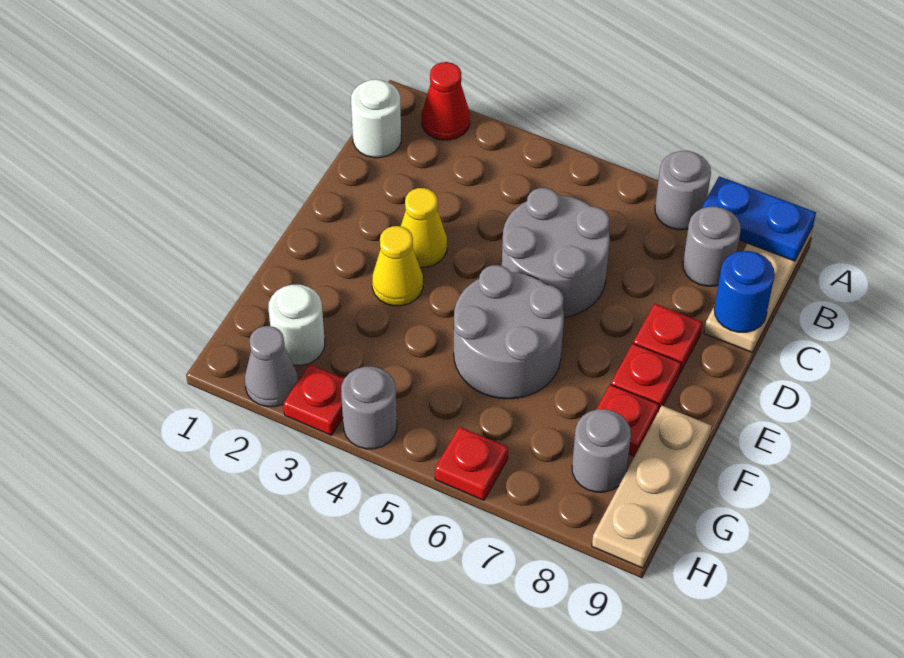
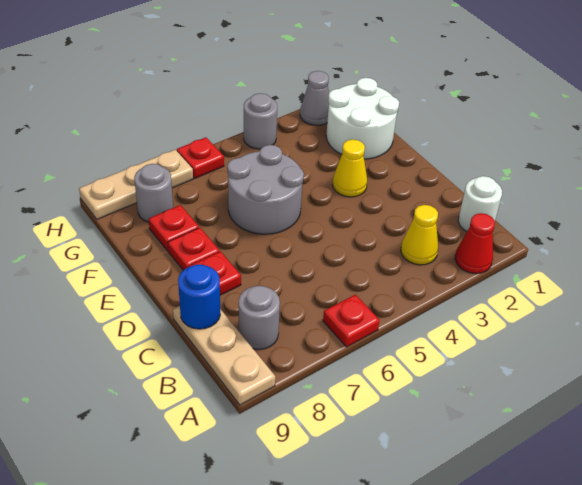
grey 1x1 round brick [655,151,711,230] -> none
blue 1x2 plate [701,176,816,261] -> none
grey 2x2 round brick [502,188,610,317] -> none
yellow 1x1 cone [401,188,447,267] -> yellow 1x1 cone moved to [401,205,438,265]
tan 1x3 plate [592,406,711,568] -> tan 1x3 plate turned to [79,150,193,219]
white 1x1 round brick [268,285,325,365] -> white 2x2 round brick [326,78,399,159]
red 1x1 plate [283,364,344,435] -> red 1x1 plate moved to [323,295,380,347]

